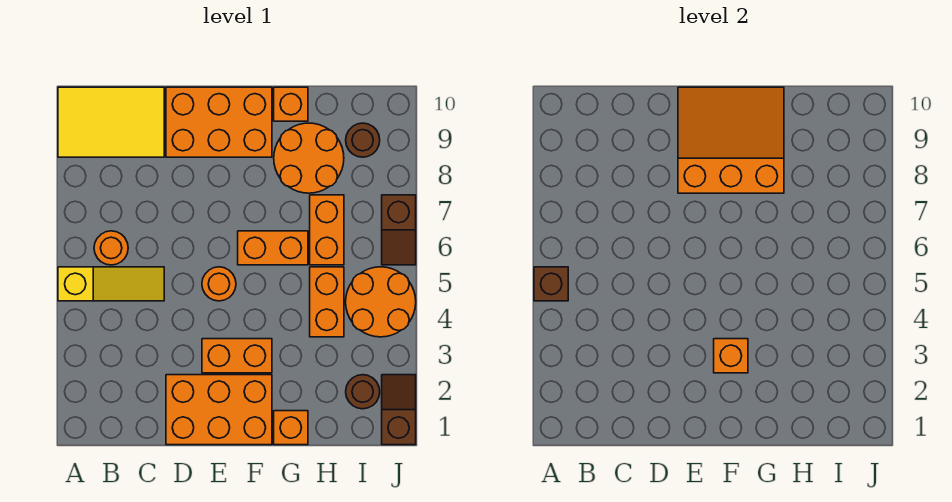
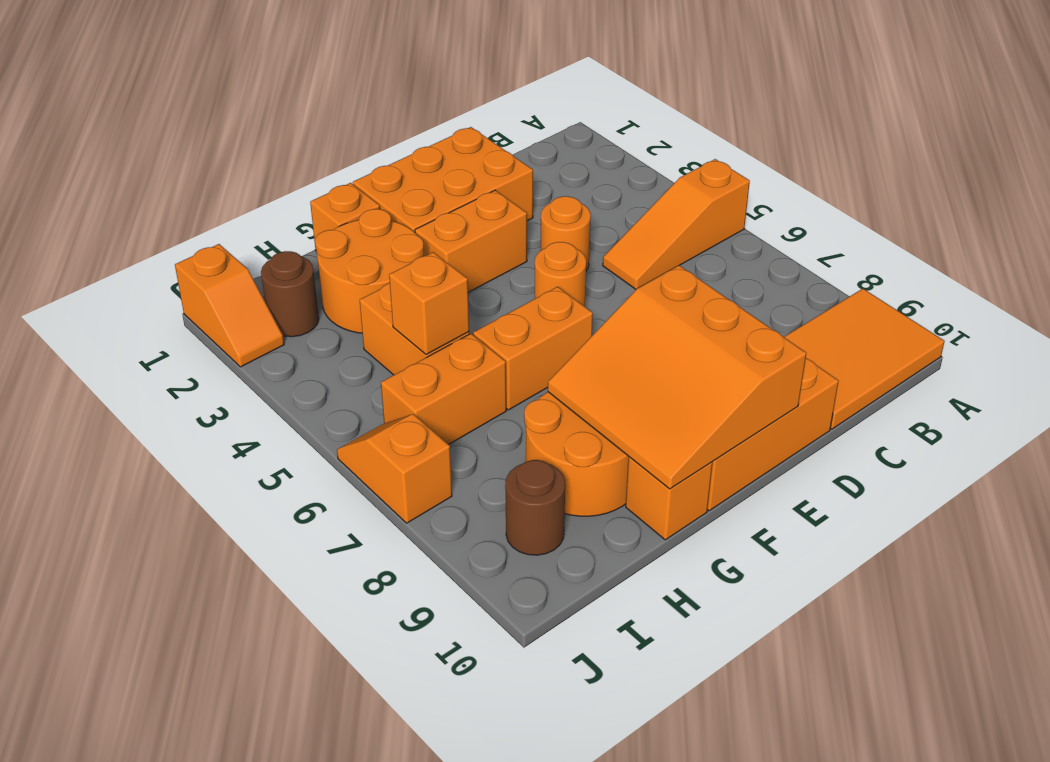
yellow 1x3 slope [58,267,164,301] -> orange 1x3 slope [603,159,750,289]
brown 1x1 brick [534,267,568,301] -> none
yellow 2x3 tile [58,87,164,157] -> orange 2x3 tile [784,289,945,429]
orange 1x1 round brick [94,231,128,265] -> orange 1x1 round brick moved to [540,196,591,271]
orange 3x3 slope [678,87,784,193] -> orange 3x3 slope turned to [548,265,806,489]
orange 1x1 brick [714,339,748,373] -> orange 1x1 brick moved to [389,252,469,355]
orange 1x2 brick [310,195,344,265] -> orange 1x2 brick turned to [381,334,506,445]
orange 2x2 round brick [346,267,416,337] -> orange 2x2 round brick moved to [315,209,424,333]
brown 1x2 slope [382,375,416,445] -> orange 1x2 slope [175,244,284,367]
brown 1x2 slope [382,195,416,265] -> orange 1x2 slope [337,414,452,523]

